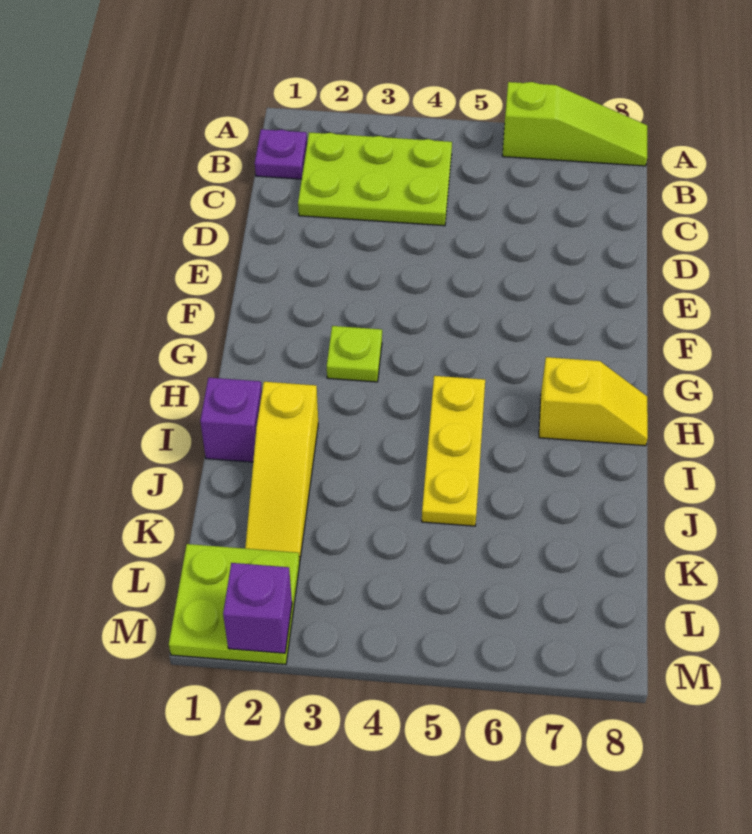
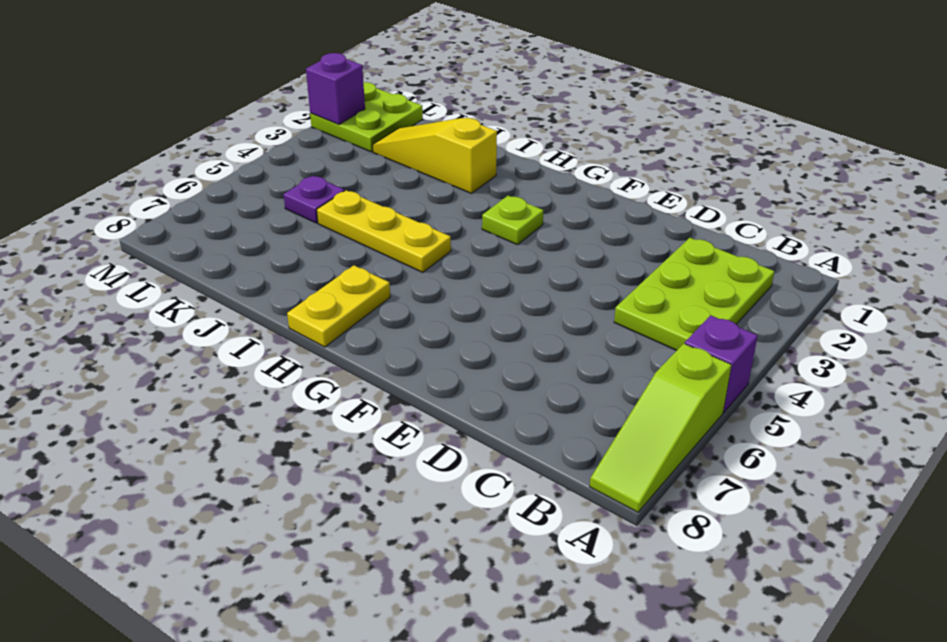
purple 1x1 plate [255,129,307,179] -> purple 1x1 plate moved to [283,176,344,223]
yellow 1x2 slope [539,357,648,446] -> yellow 1x2 plate [287,265,390,347]
purple 1x1 brick [200,378,262,462] -> purple 1x1 brick moved to [685,315,758,412]

